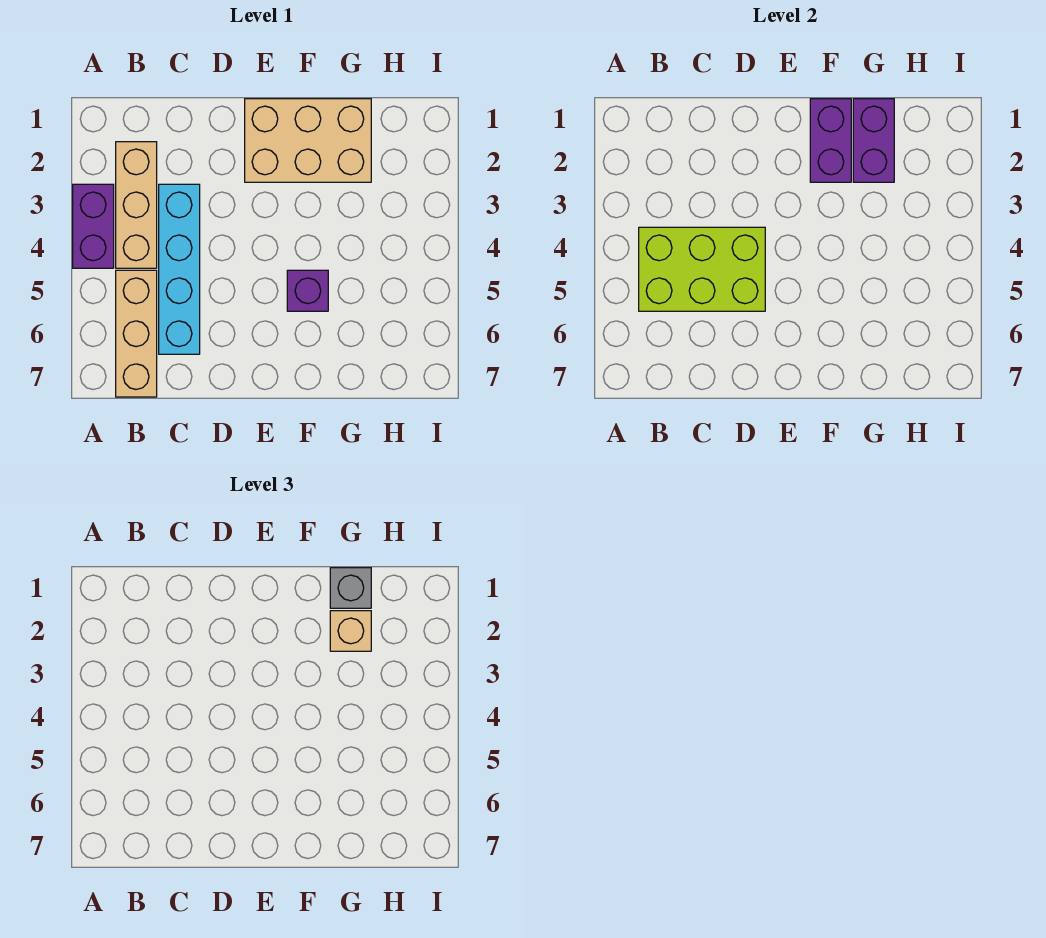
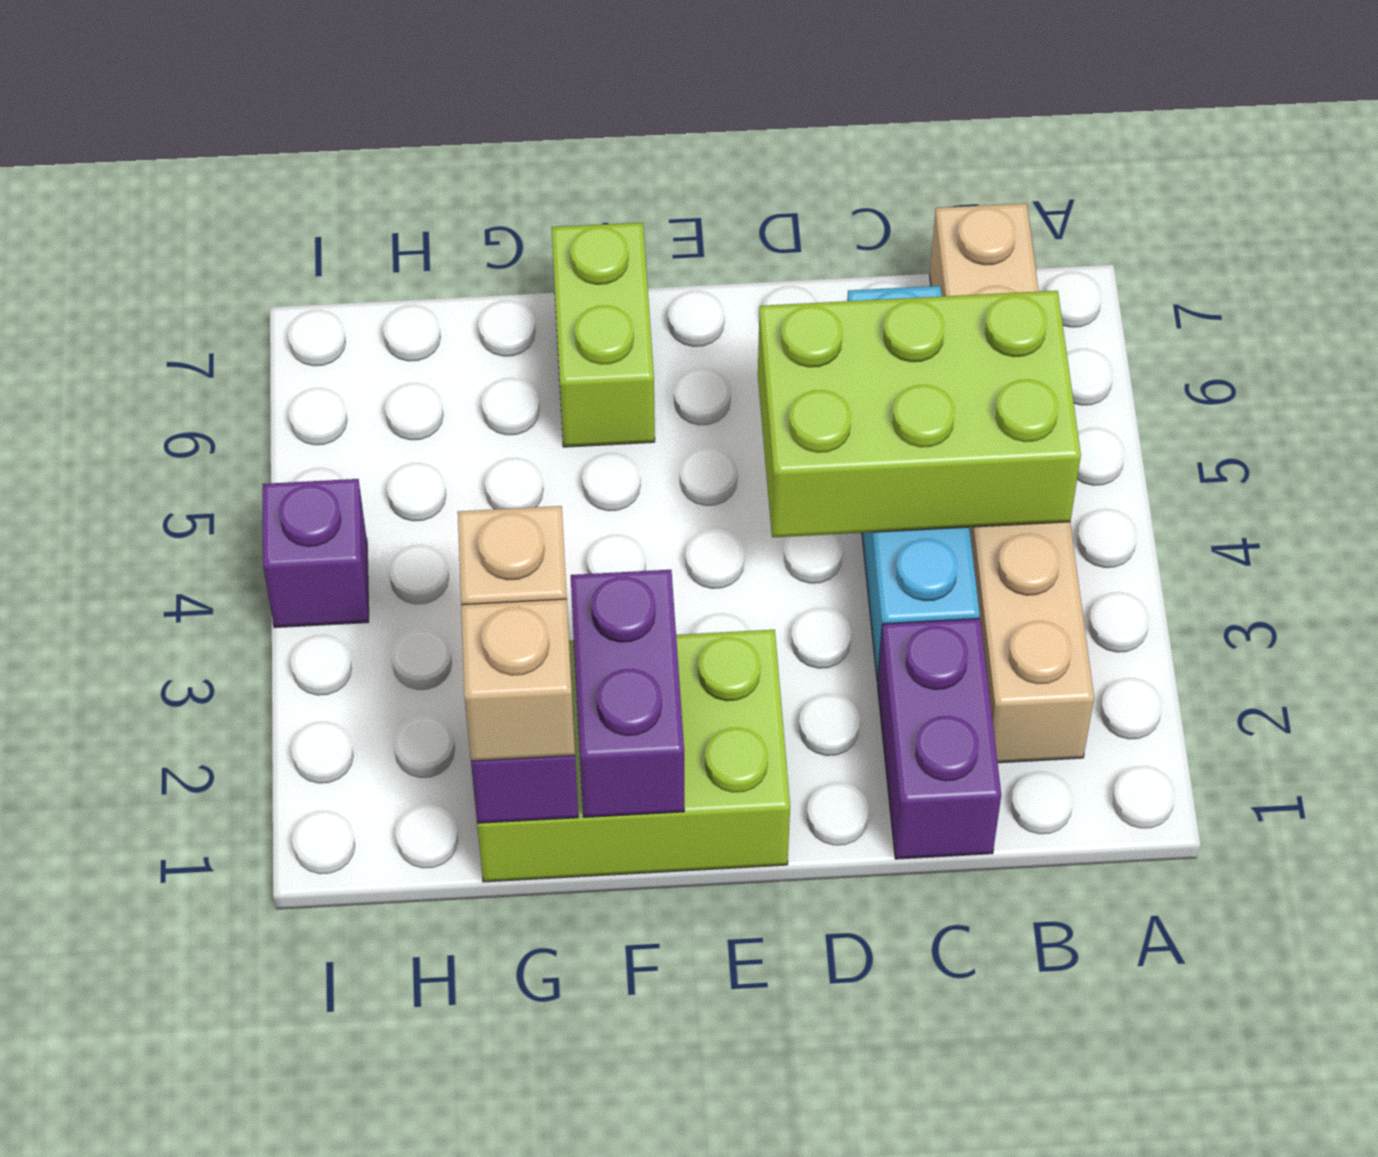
purple 1x2 brick [73,184,114,268] -> purple 1x2 brick moved to [878,619,1001,859]
tan 2x3 brick [245,99,371,182] -> lime 2x3 brick [477,630,790,882]
purple 1x1 brick [287,270,328,311] -> purple 1x1 brick moved to [263,479,369,628]
none -> lime 1x2 brick [551,223,655,447]
grey 1x1 brick [330,568,371,608] -> tan 1x1 brick [461,599,575,761]

